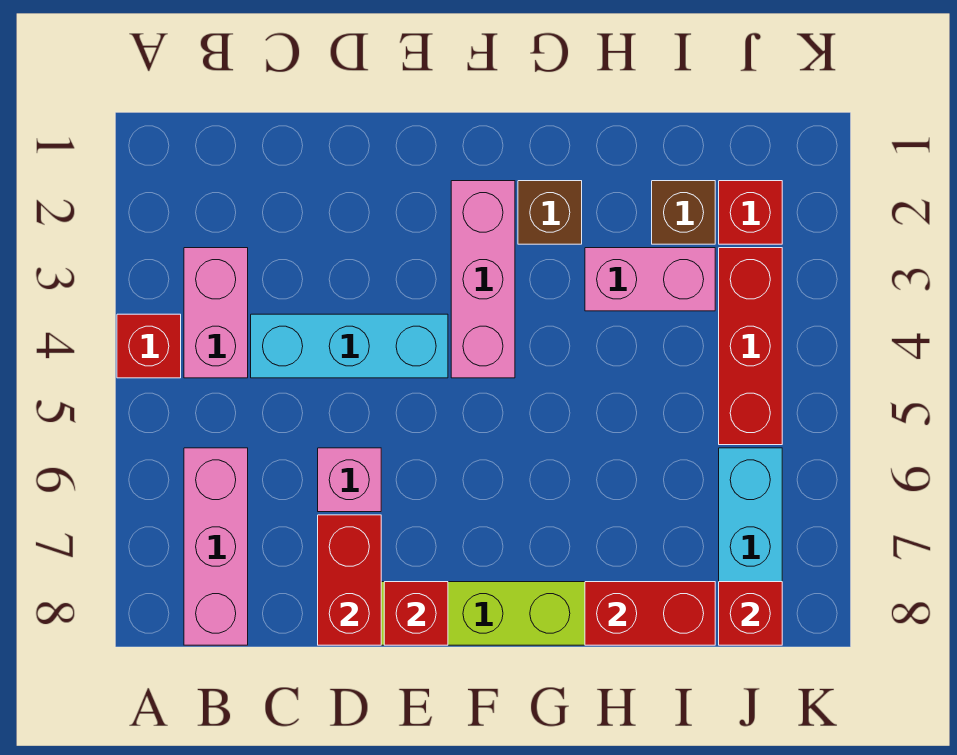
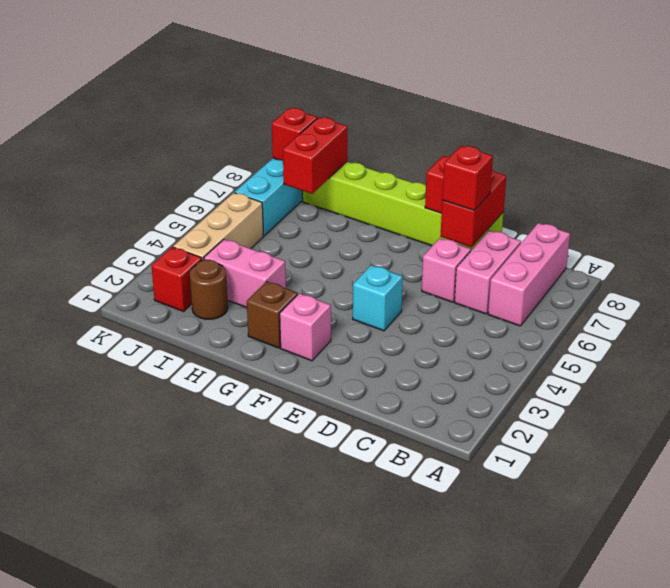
red 1x1 brick [117,314,181,378] -> red 1x1 brick moved to [442,146,493,210]
pink 1x2 brick [184,248,248,378] -> pink 1x2 brick moved to [455,231,521,314]
cyan 1x3 brick [251,314,448,378] -> cyan 1x1 brick [353,265,403,331]
pink 1x3 brick [451,181,515,378] -> pink 1x1 brick [280,293,331,361]
red 1x2 brick [585,582,715,645] -> red 1x2 brick turned to [283,117,347,194]
brown 1x1 brick [652,181,715,244] -> brown 1x1 round brick [190,260,228,319]
red 1x3 brick [719,248,782,445] -> tan 1x3 brick [173,193,263,260]

